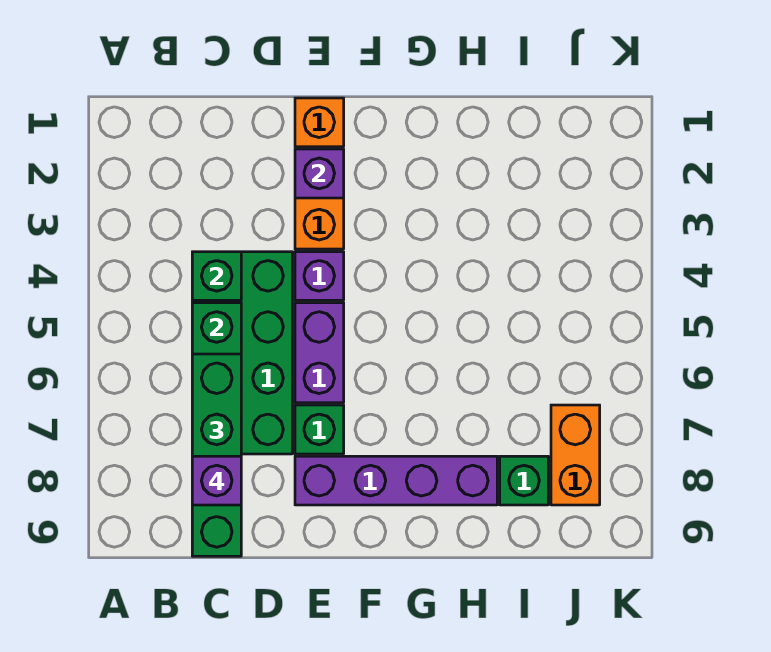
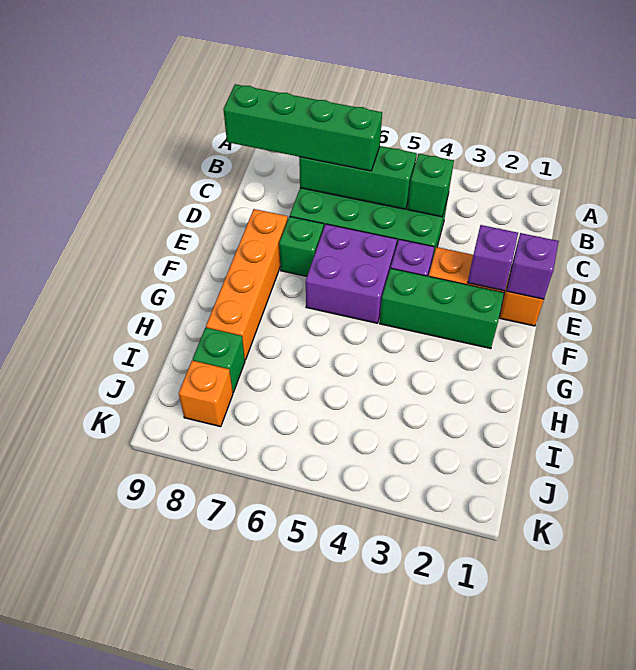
purple 1x1 brick [192,456,241,505] -> purple 1x1 brick moved to [507,233,558,299]
purple 1x2 brick [295,303,344,403] -> purple 2x2 brick [306,224,397,323]
purple 1x4 brick [295,456,497,505] -> orange 1x4 brick [206,209,288,360]
none -> green 1x3 brick [380,268,504,349]
orange 1x2 brick [551,405,600,505] -> orange 1x1 brick [179,361,233,427]

